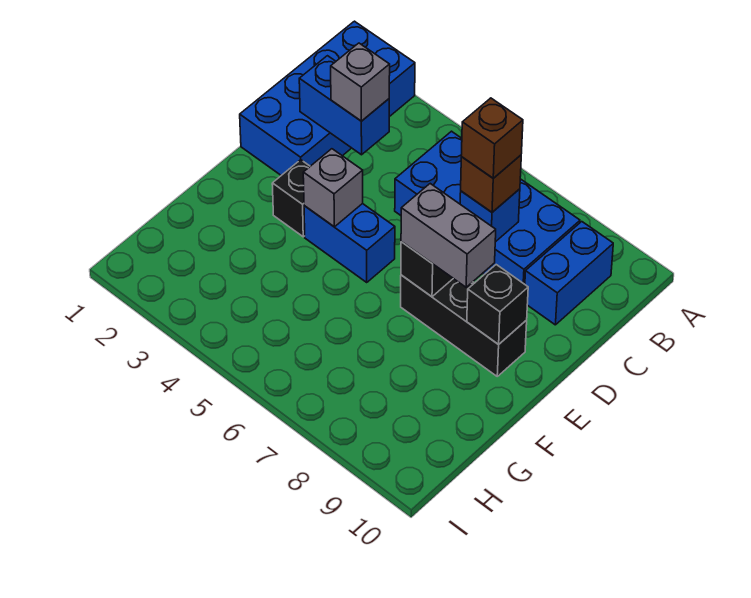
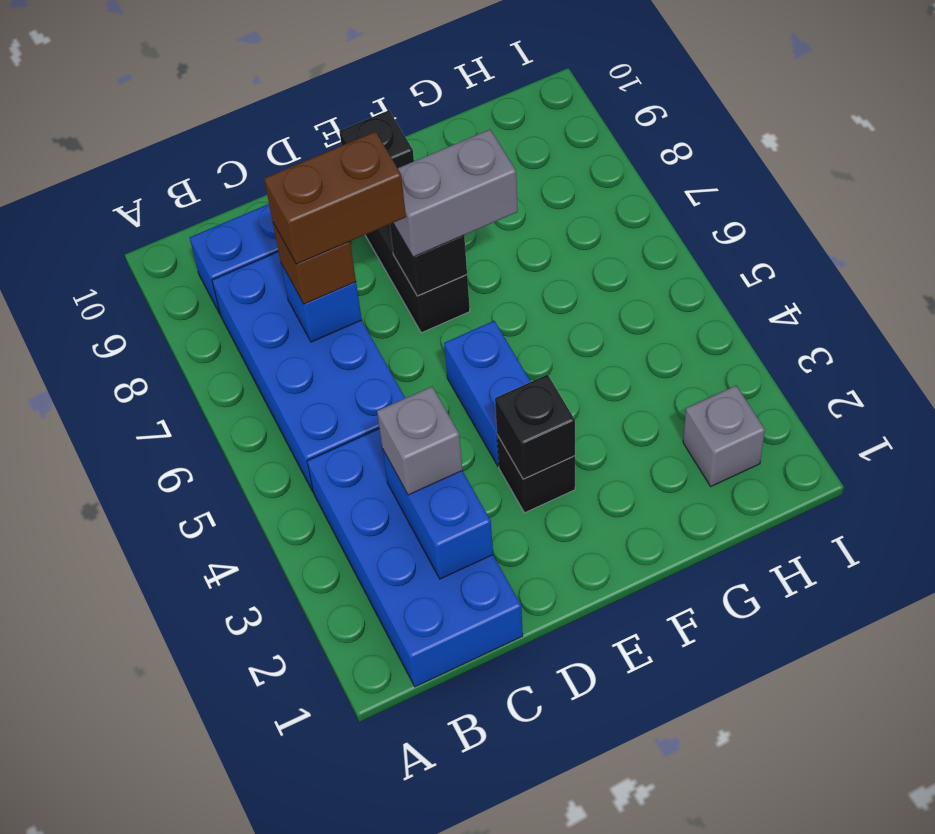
blue 2x4 brick [240,21,415,175] -> blue 2x4 brick turned to [307,429,523,687]
brown 1x1 brick [461,98,523,178] -> brown 1x2 brick [264,132,406,264]
none -> black 1x1 brick [495,375,575,479]
grey 1x1 brick [303,149,363,227] -> grey 1x1 brick moved to [683,385,765,486]
grey 1x2 brick [401,184,496,287] -> grey 1x2 brick turned to [393,129,518,257]

